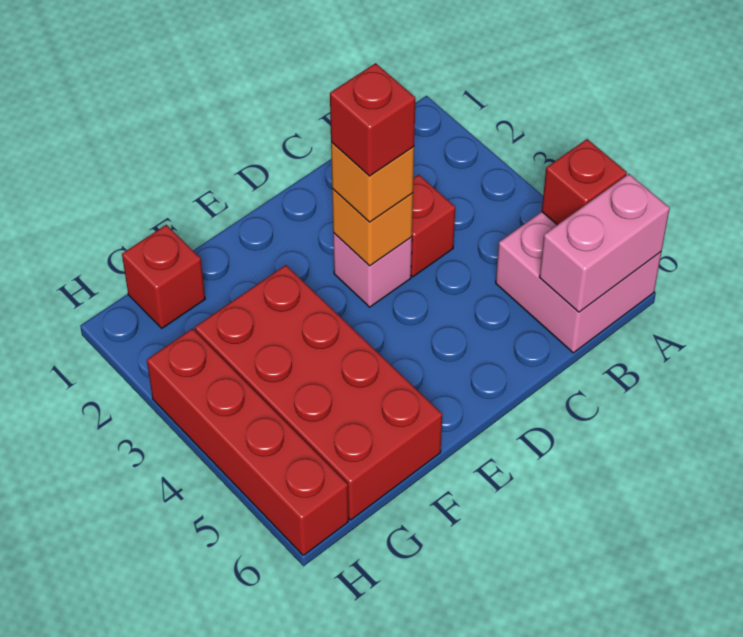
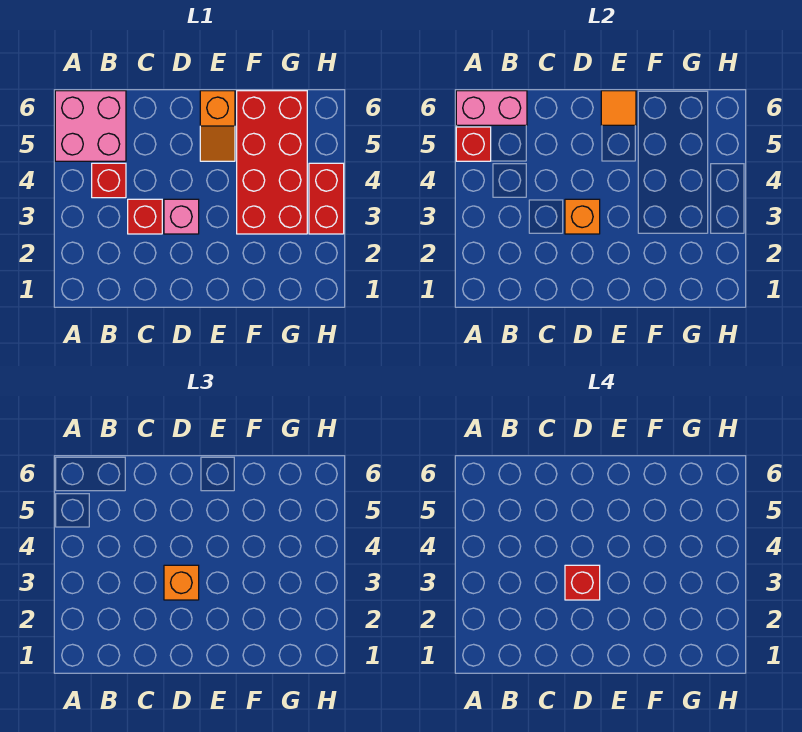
none -> orange 1x2 slope [200,91,235,161]
none -> orange 1x1 tile [601,91,636,125]
red 1x1 brick [122,225,205,328] -> red 1x1 brick moved to [92,163,126,198]
red 1x4 brick [147,329,348,555] -> red 1x2 brick [309,163,344,234]

